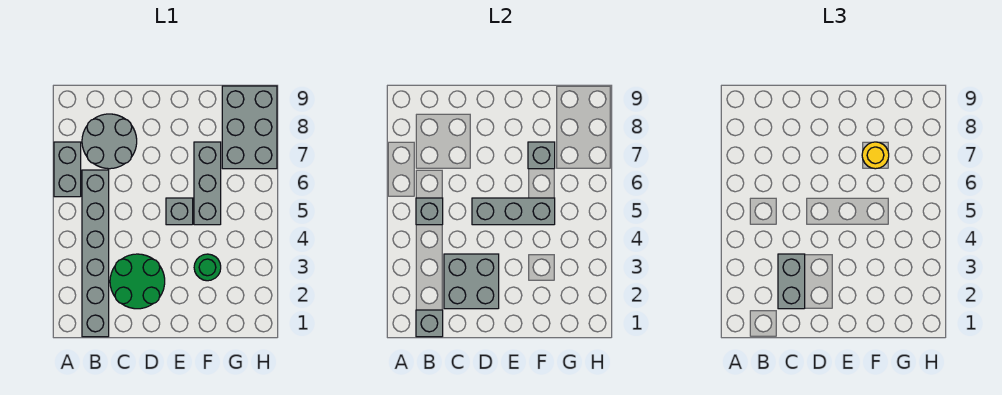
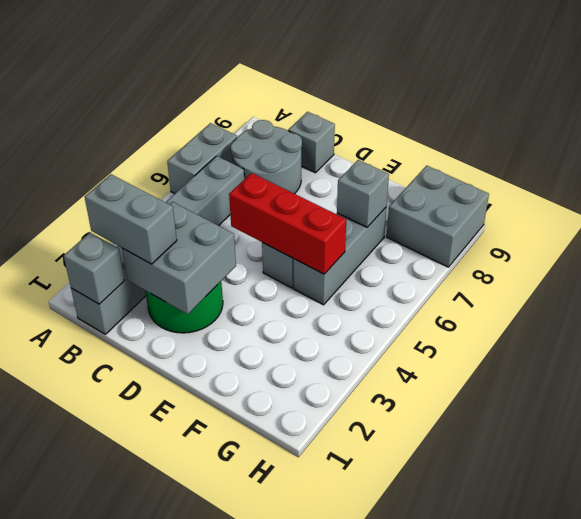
grey 1x1 brick [416,198,443,225] -> grey 1x1 brick moved to [288,112,335,173]
grey 1x2 brick [778,254,805,309] -> grey 1x2 brick turned to [85,174,177,264]
grey 1x3 brick [472,198,555,225] -> red 1x3 brick [229,173,346,274]
green 1x1 round brick [194,254,221,281] -> none
yellow 1x1 round brick [862,142,889,169] -> none
grey 2x3 brick [222,86,277,169] -> grey 2x2 brick [387,166,489,267]

